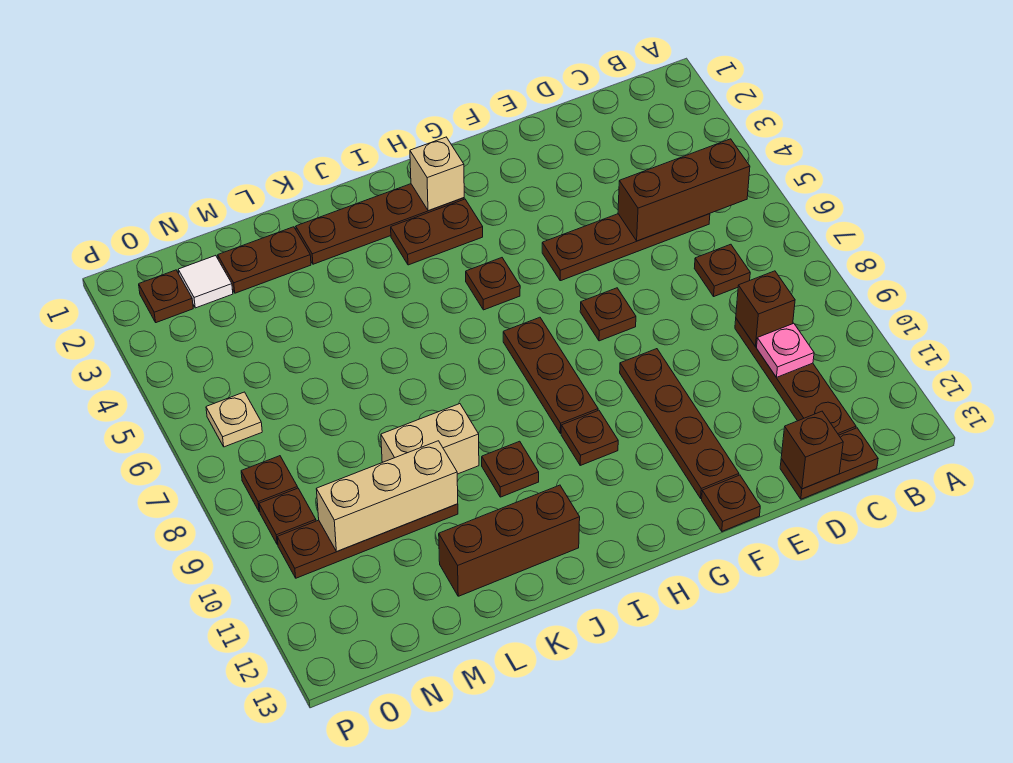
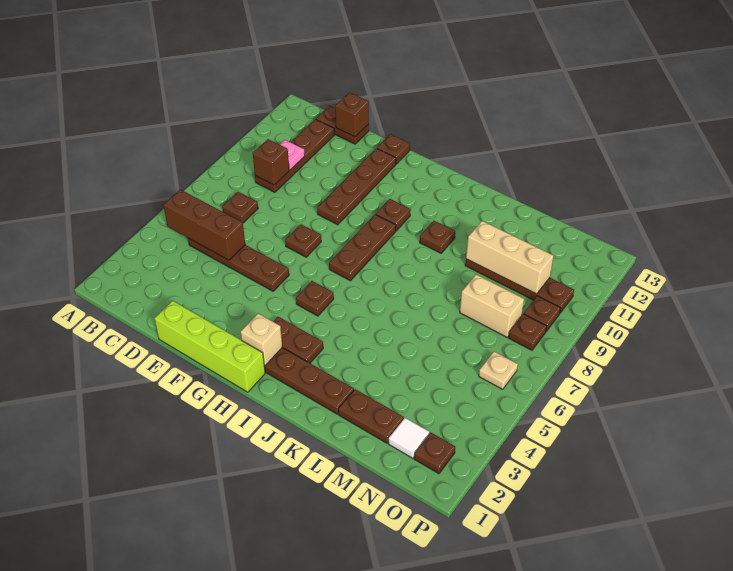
none -> lime 1x4 brick [154,301,265,392]
brown 1x3 brick [439,485,580,596] -> none
tan 1x2 brick [381,404,479,474] -> tan 1x2 brick moved to [460,274,524,337]

